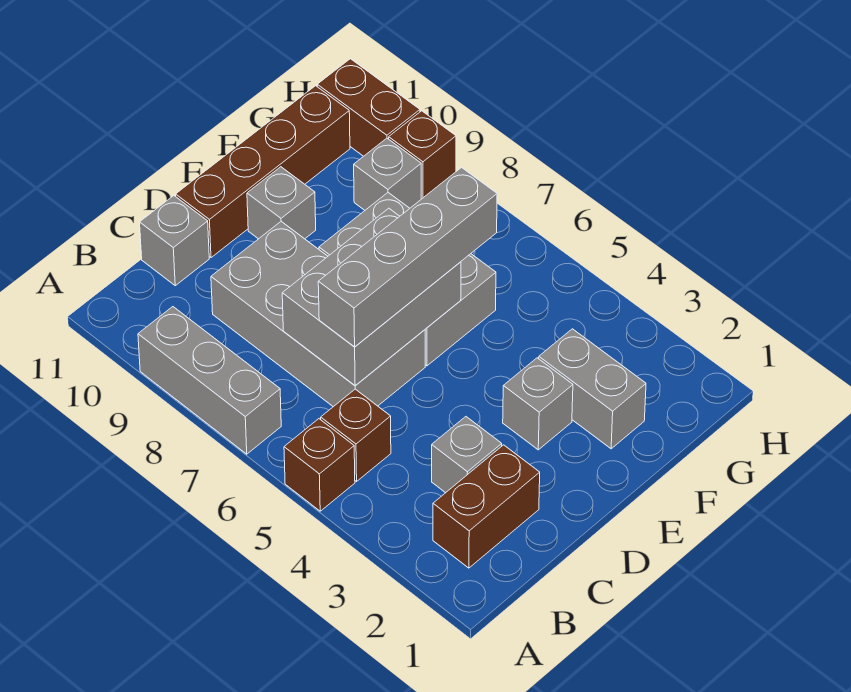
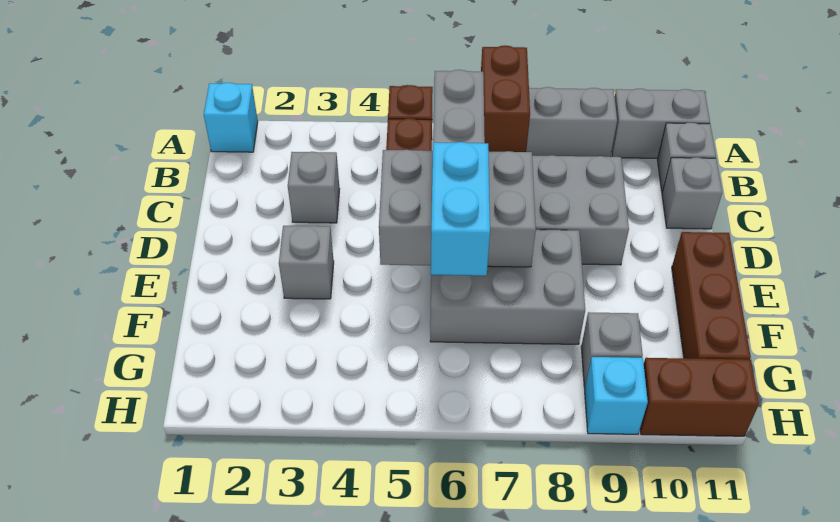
none -> cyan 1x1 brick [204,82,258,152]
brown 1x2 brick [433,445,540,568] -> brown 1x2 brick moved to [481,45,530,152]
grey 2x3 brick [282,208,461,386] -> grey 2x3 brick turned to [379,150,536,267]
brown 1x4 brick [176,86,350,258] -> brown 1x3 brick [672,232,751,360]
grey 1x1 brick [247,167,316,239] -> grey 1x1 brick moved to [657,123,716,192]
grey 1x2 brick [539,329,646,449] -> grey 1x2 brick moved to [612,89,710,158]
none -> cyan 1x2 brick [431,142,490,276]
brown 1x1 brick [389,111,456,199] -> cyan 1x1 brick [585,357,648,434]

